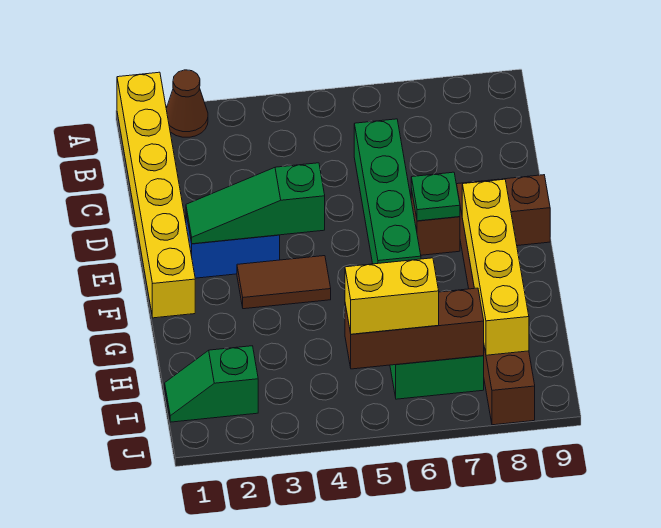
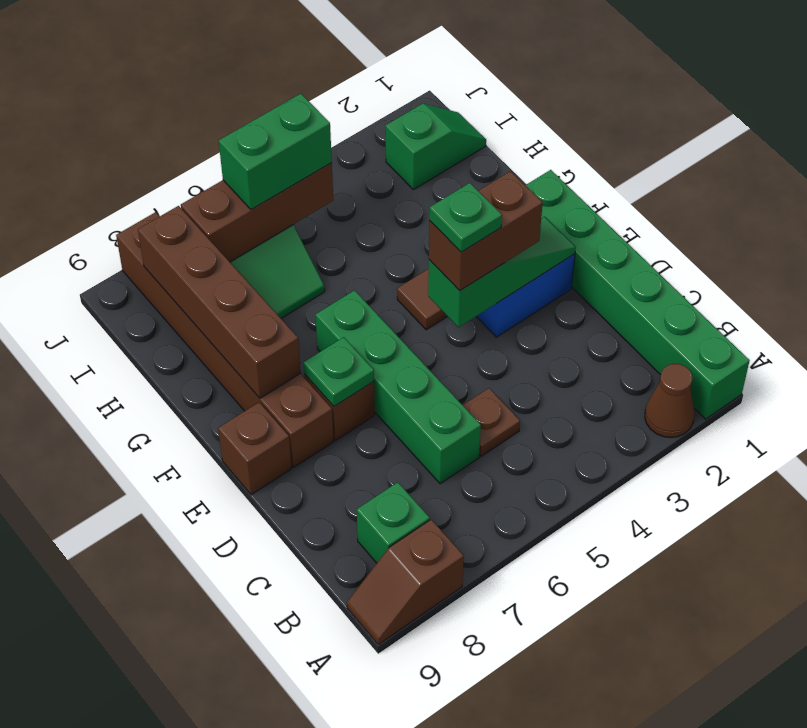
yellow 1x6 brick [117,72,195,318] -> green 1x6 brick [525,170,750,419]
none -> brown 1x2 slope [347,519,464,644]
none -> green 1x1 brick [357,482,430,563]
none -> brown 1x1 plate [463,388,520,456]
none -> brown 1x2 brick [429,171,543,291]
none -> green 1x1 plate [429,183,502,252]
yellow 1x4 brick [462,179,529,355] -> brown 1x4 brick [138,206,301,398]
yellow 1x2 brick [345,258,439,334] -> green 1x2 brick [219,94,332,210]

